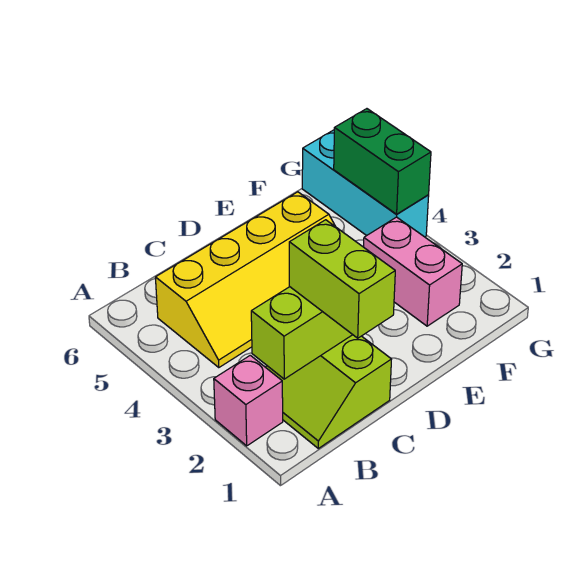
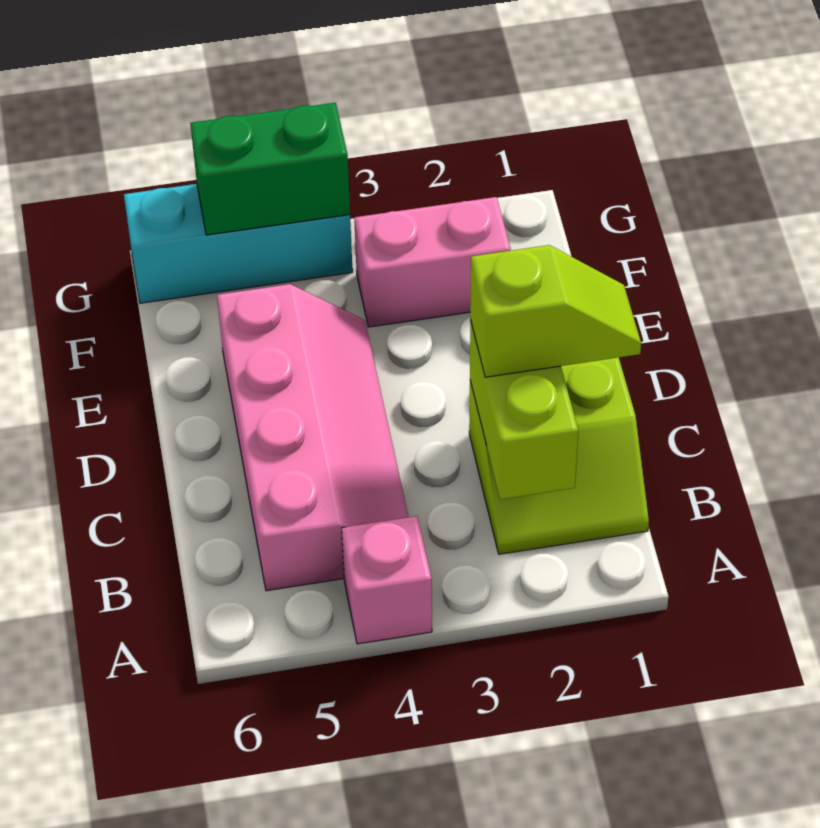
pink 1x1 brick [214,355,283,446] -> pink 1x1 brick moved to [342,516,432,644]
yellow 2x4 slope [155,192,335,368] -> pink 2x4 slope [217,284,409,591]
lime 1x2 brick [289,220,395,338] -> lime 1x2 slope [470,245,641,377]

